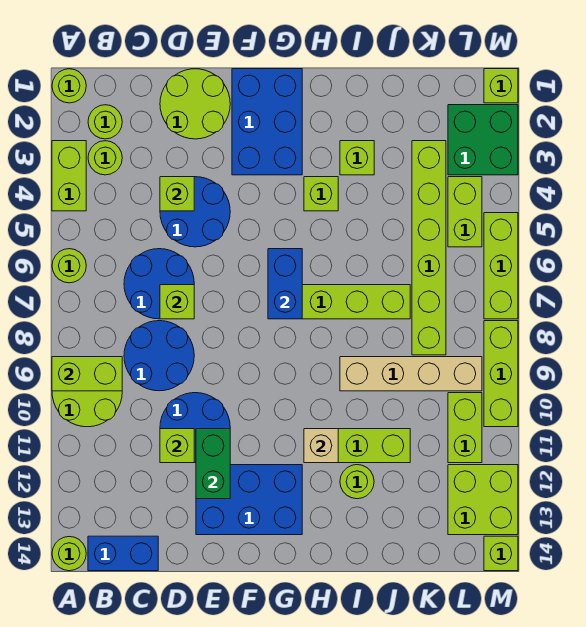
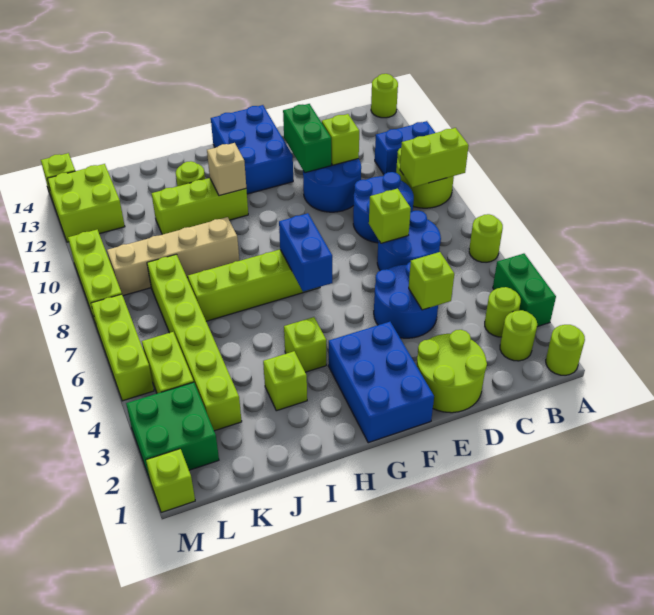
lime 1x2 brick [52,141,86,211] -> green 1x2 brick [493,254,556,327]
blue 1x2 brick [88,536,158,571] -> blue 1x2 brick moved to [375,121,435,174]
blue 2x3 brick [196,465,302,535] -> blue 2x3 brick turned to [211,105,293,194]
lime 1x2 brick [448,393,482,463] -> none

